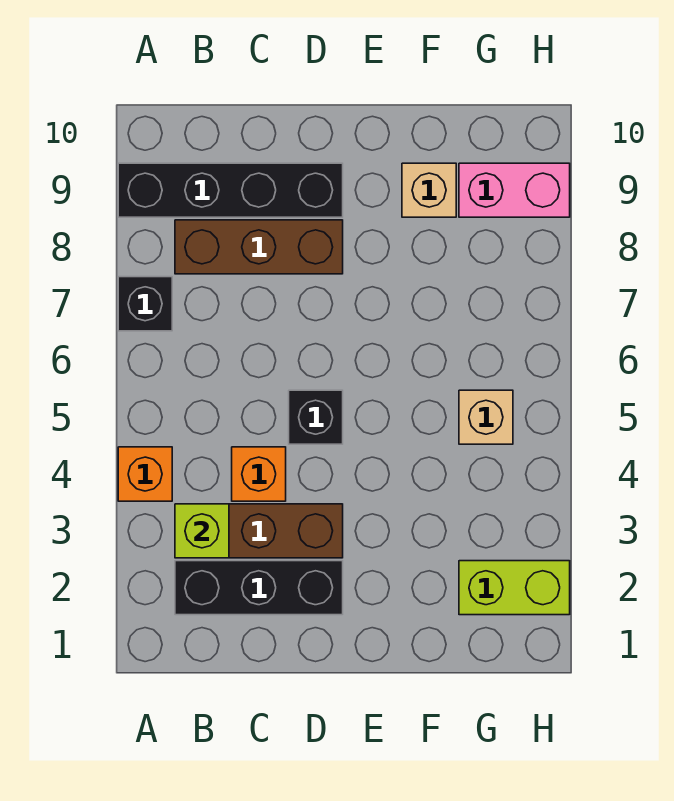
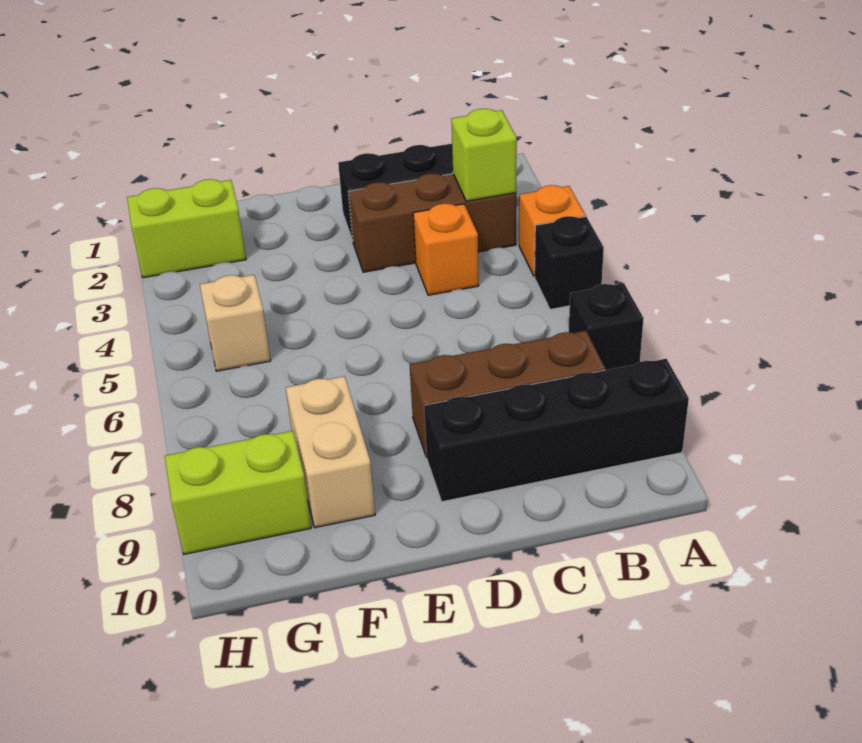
black 1x1 brick [289,390,343,444] -> black 1x1 brick moved to [534,216,604,309]
tan 1x1 brick [402,163,456,217] -> tan 1x2 brick [286,376,375,528]
pink 1x2 brick [459,163,570,217] -> lime 1x2 brick [165,431,311,554]

